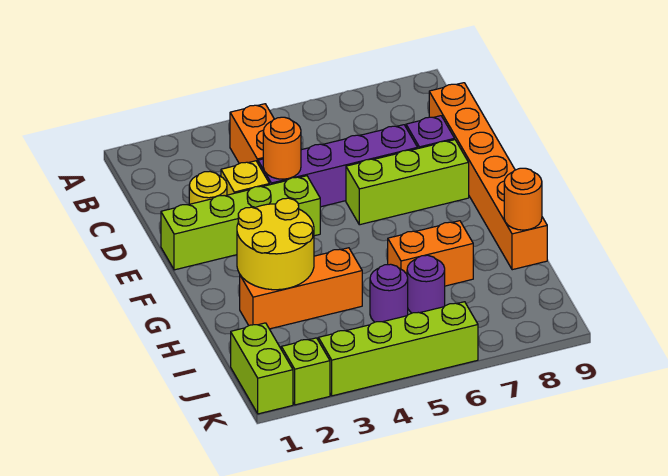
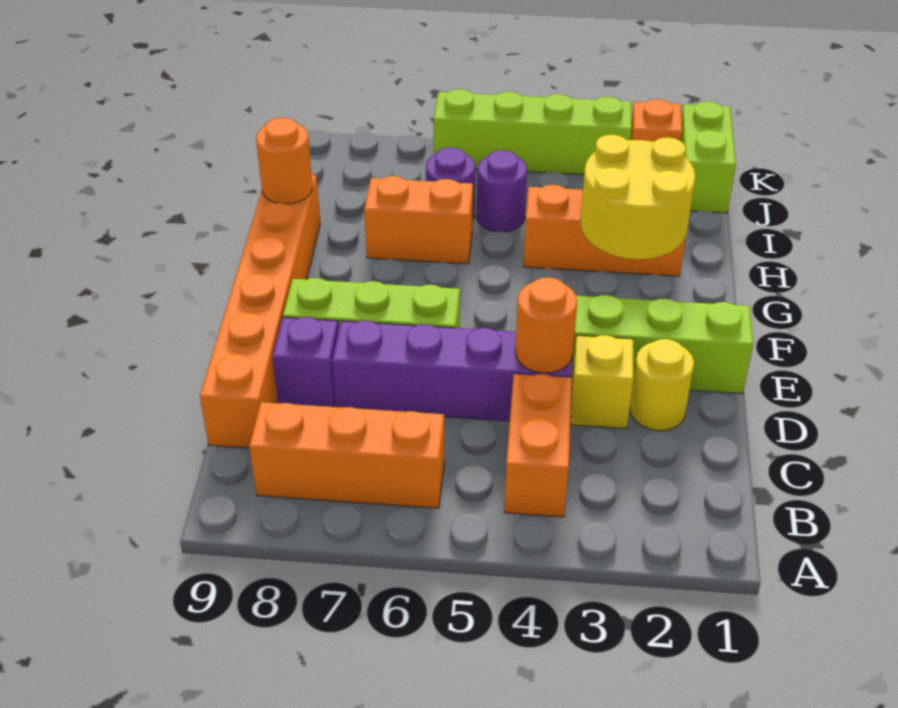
none -> orange 1x3 brick [249,402,444,508]
lime 1x1 brick [281,338,330,405] -> orange 1x1 brick [630,99,682,142]

